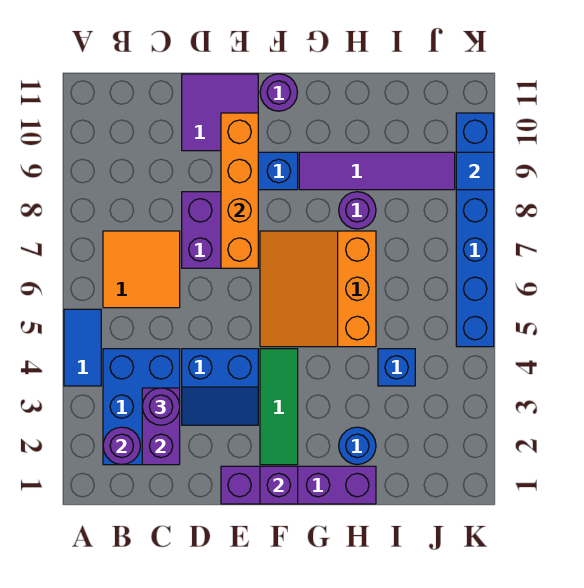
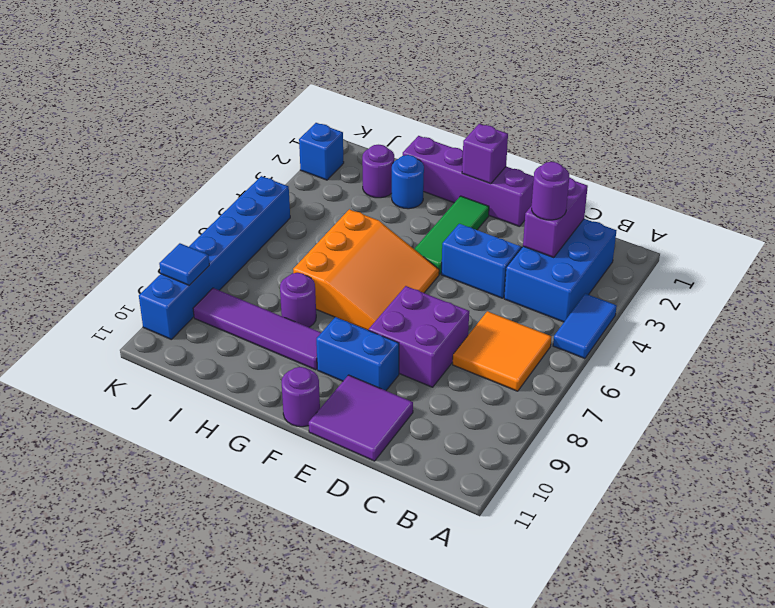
purple 1x1 round brick [103,427,140,465] -> purple 1x1 round brick moved to [362,145,394,198]
orange 1x4 brick [221,113,258,268] -> none
blue 1x1 brick [378,349,415,386] -> blue 1x1 brick moved to [299,123,344,180]

